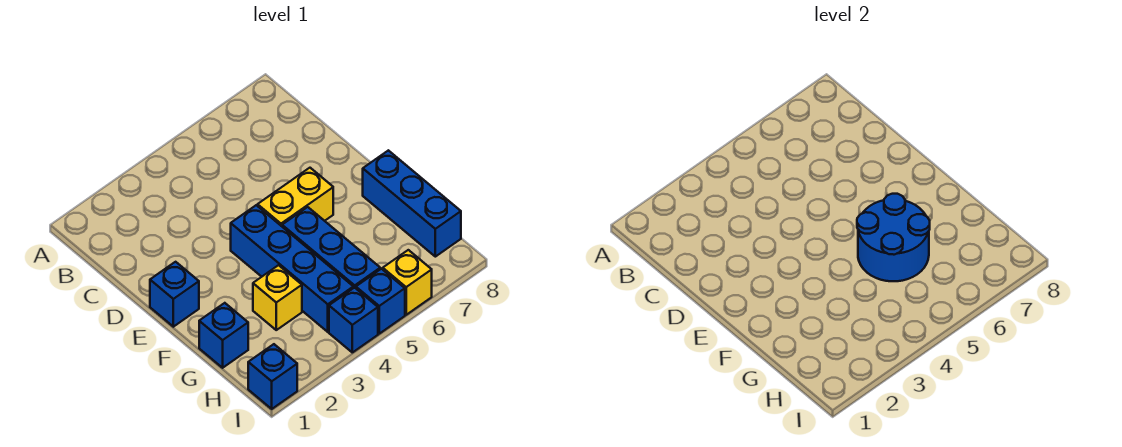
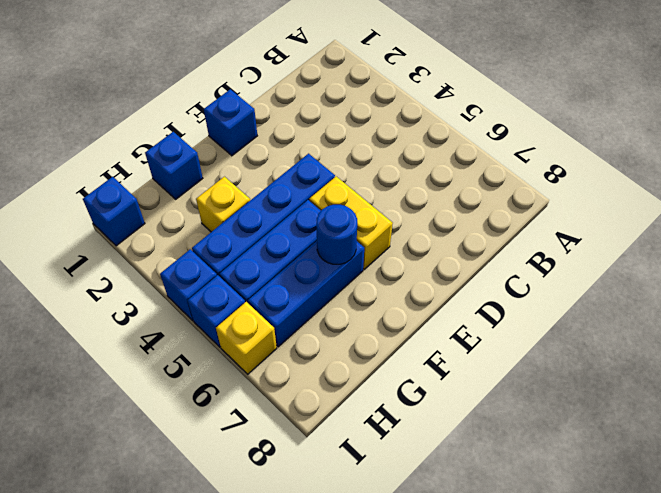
blue 2x2 round brick [857,194,930,281] -> blue 1x1 round brick [317,205,357,264]
blue 1x3 brick [363,150,461,257] -> blue 1x3 brick moved to [248,241,364,347]

